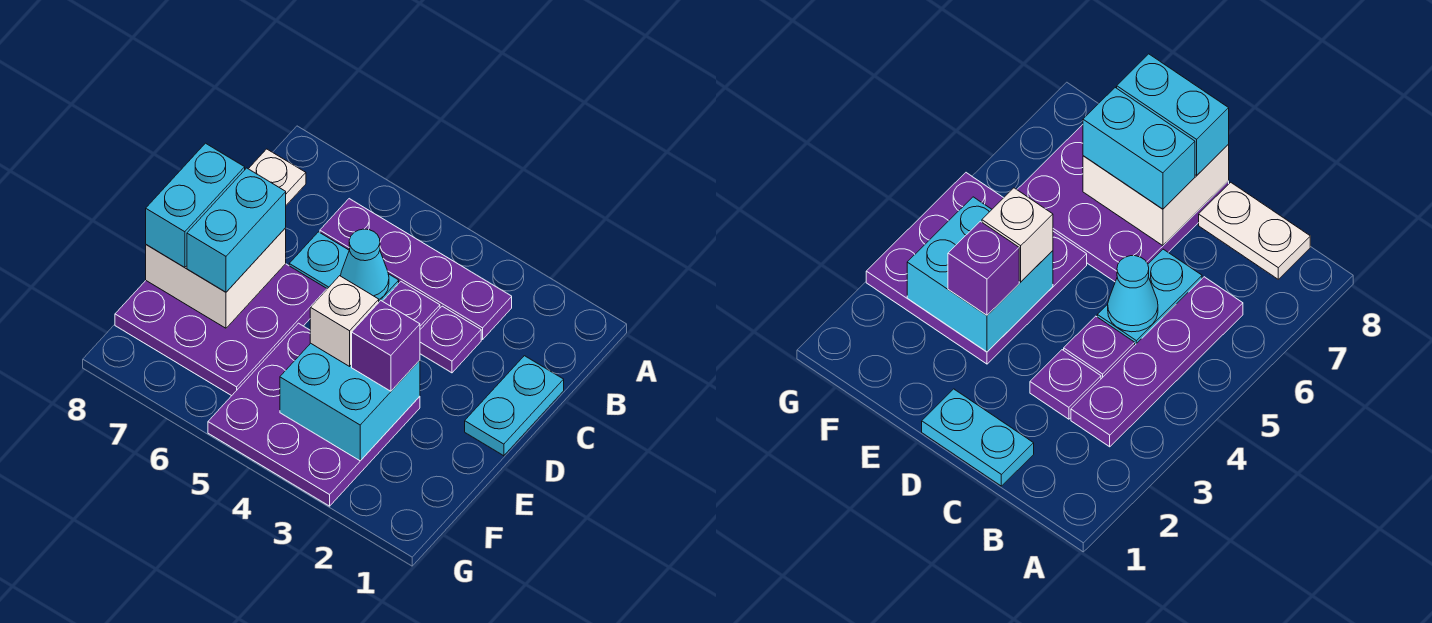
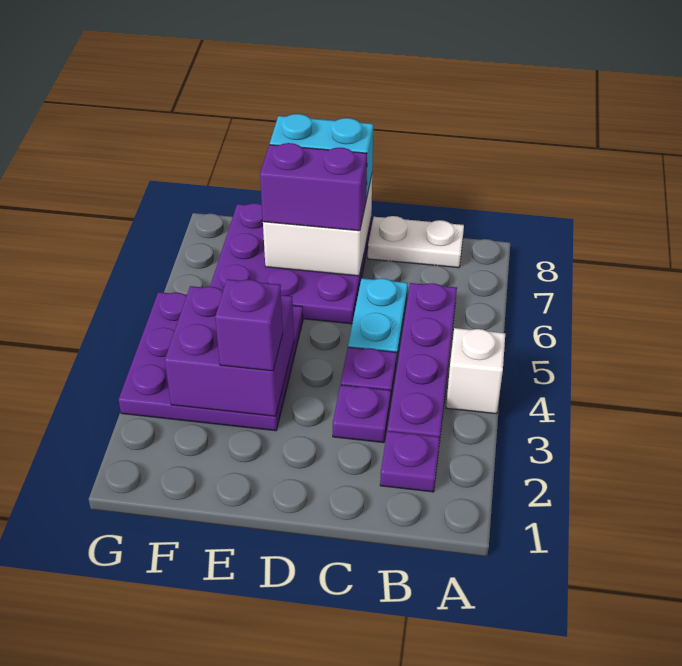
none -> purple 1x1 plate [380,431,440,492]
cyan 1x2 plate [465,356,564,456] -> none
cyan 1x1 cone [341,229,389,299] -> none
cyan 1x2 brick [187,168,286,292] -> purple 1x2 brick [260,143,367,231]
cyan 2x2 brick [280,343,420,461] -> purple 2x2 brick [165,286,294,416]
white 1x1 brick [310,276,379,366] -> white 1x1 brick moved to [446,328,505,414]

